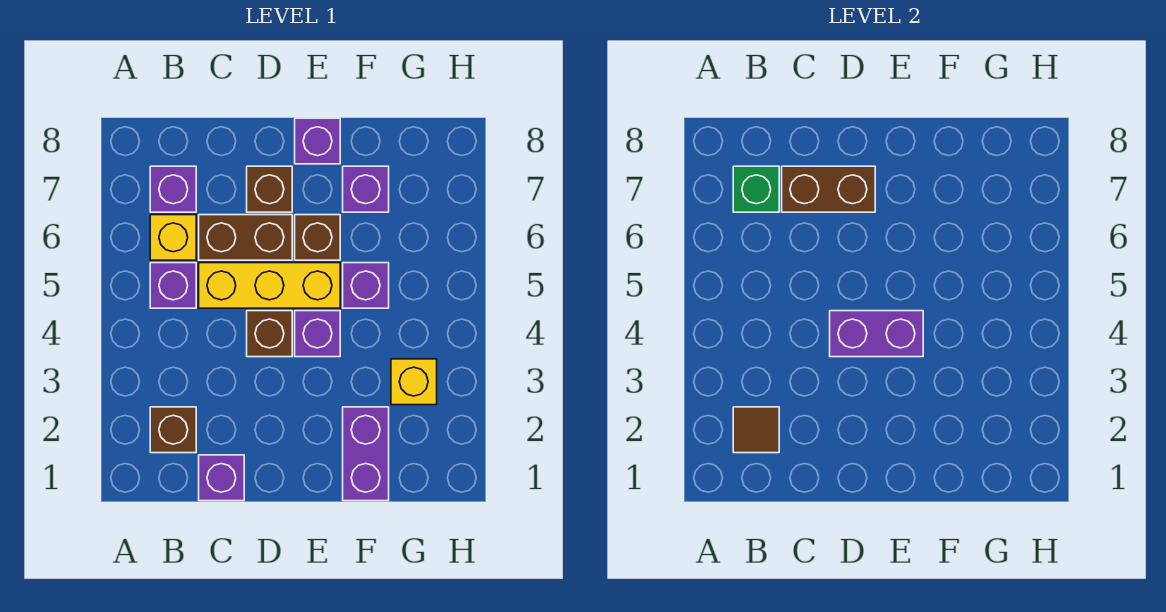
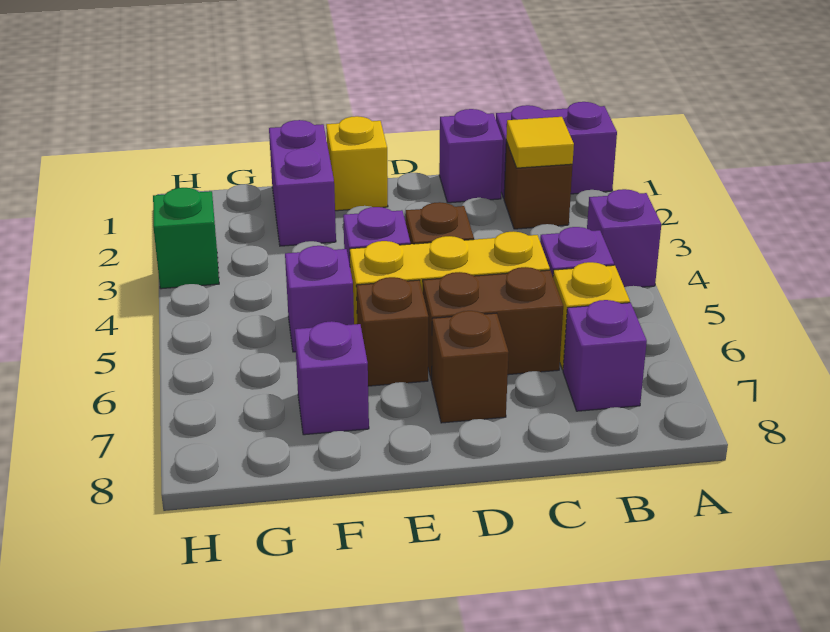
brown 1x1 tile [733,407,779,453] -> yellow 1x1 tile [506,117,574,168]
green 1x1 brick [733,166,779,212] -> green 1x1 brick moved to [153,188,219,289]
brown 1x2 brick [782,166,875,212] -> none
purple 1x2 brick [830,311,923,357] -> purple 1x2 brick moved to [496,102,617,198]
purple 1x1 brick [295,118,340,164] -> purple 1x1 brick moved to [587,189,661,287]
yellow 1x1 brick [391,359,437,405] -> yellow 1x1 brick moved to [326,116,388,211]

